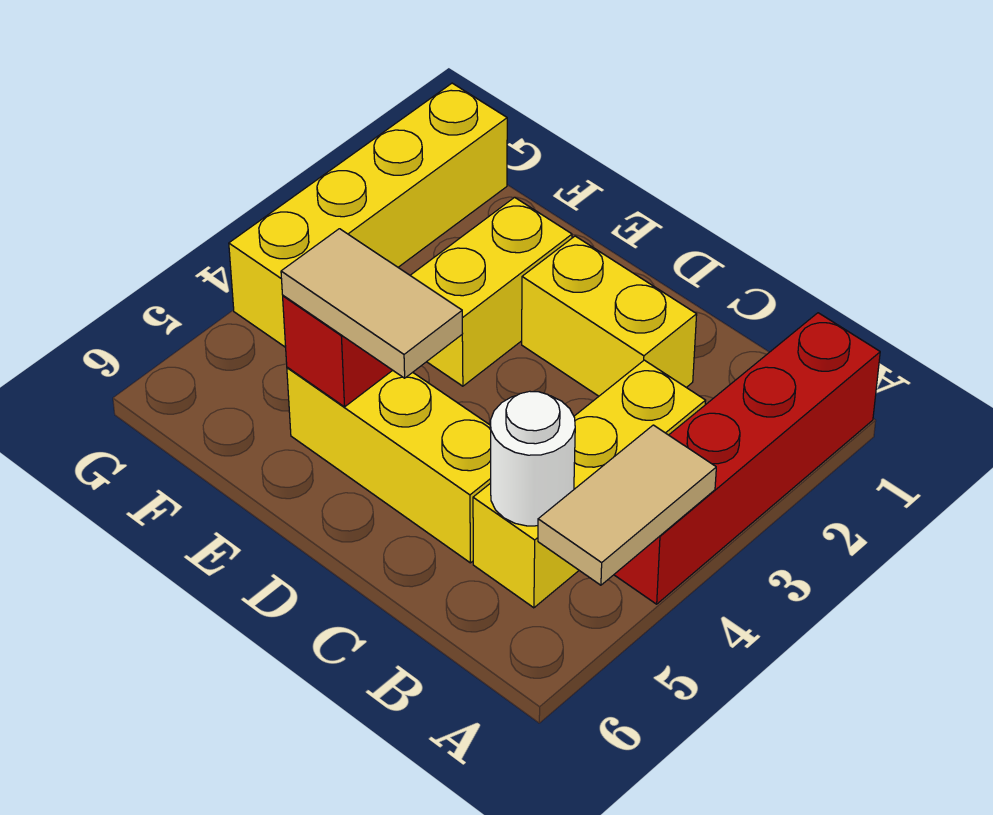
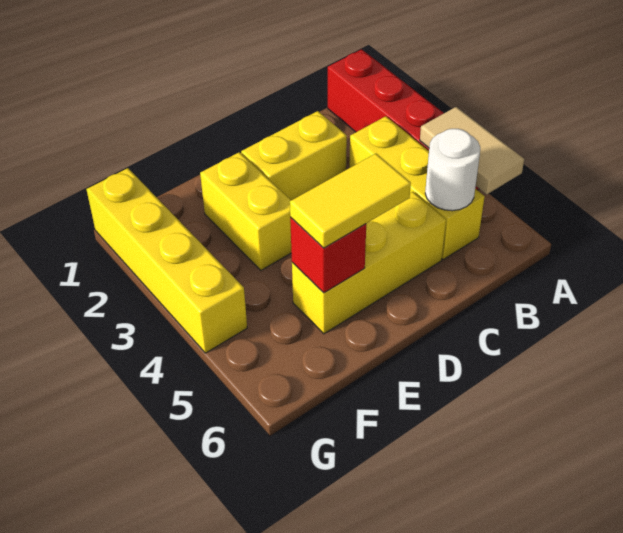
tan 1x2 tile [281,229,463,378] -> yellow 1x2 tile [290,154,411,248]

